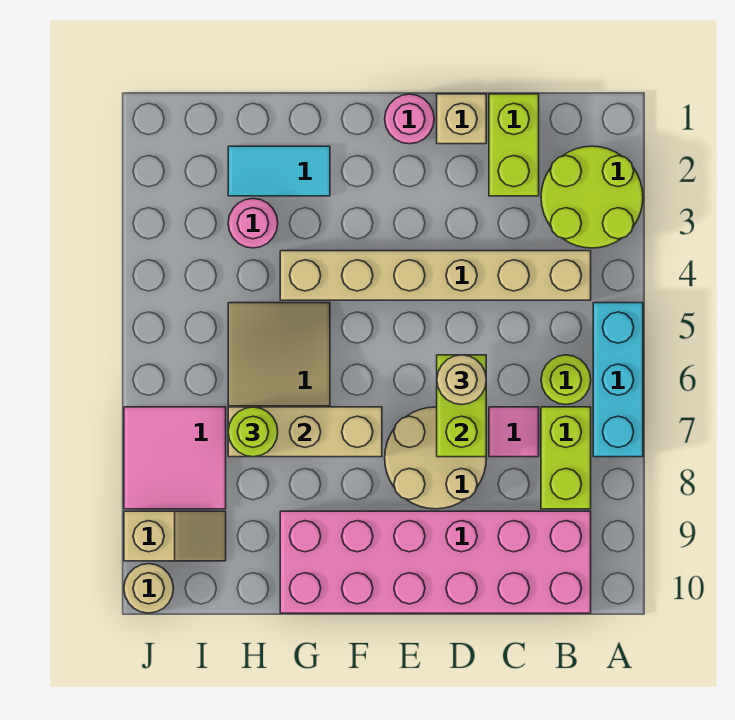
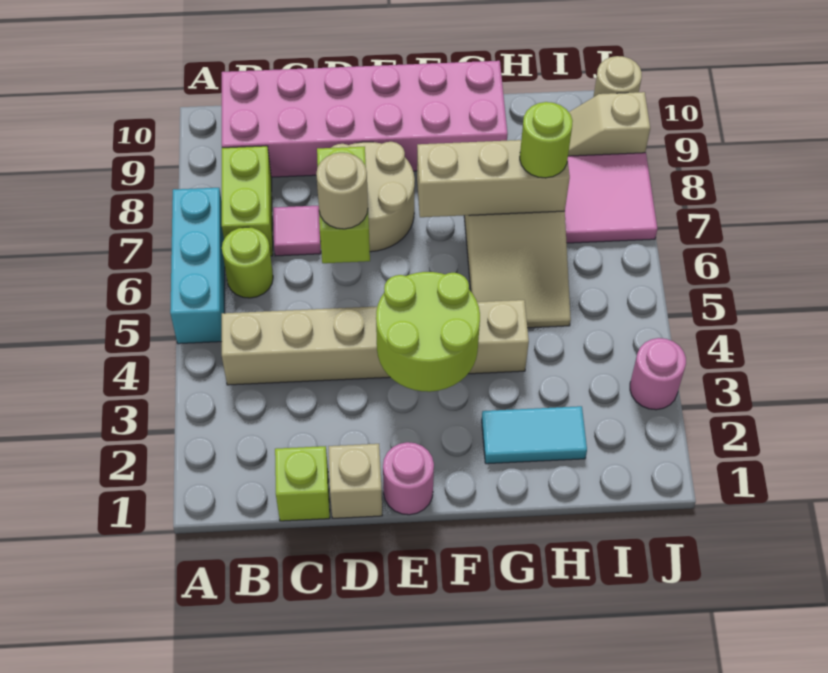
lime 2x2 round brick [541,146,643,248] -> lime 2x2 round brick moved to [376,272,480,392]
lime 1x2 brick [489,94,539,196] -> lime 1x1 brick [275,446,330,521]
pink 1x1 round brick [228,199,278,248] -> pink 1x1 round brick moved to [630,338,686,410]

